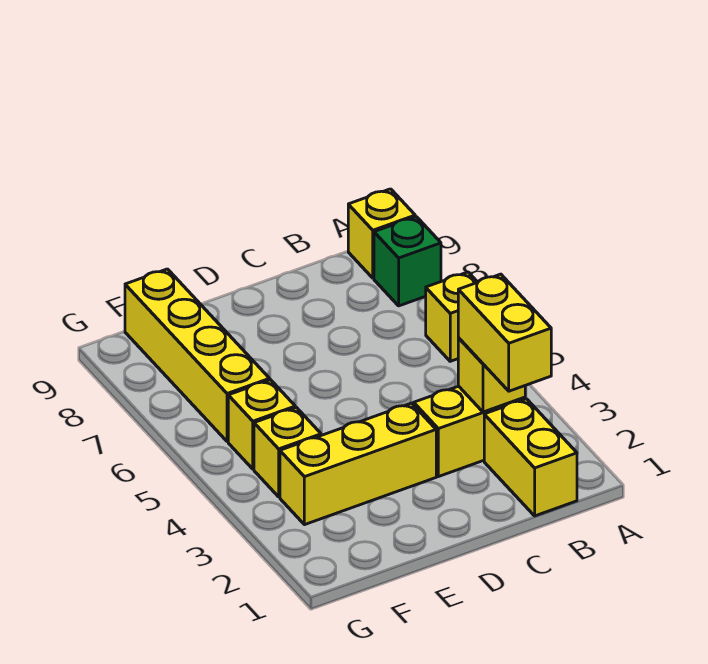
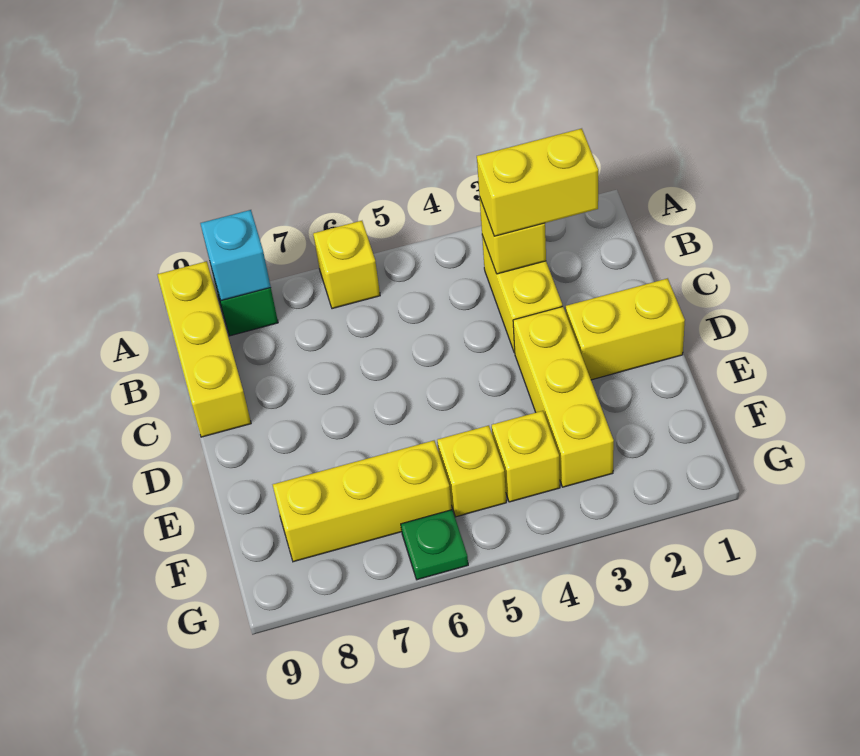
none -> cyan 1x1 brick [200,210,271,301]
yellow 1x1 brick [348,189,415,278] -> yellow 1x3 brick [157,261,251,437]
yellow 1x2 brick [484,399,577,516] -> yellow 1x2 brick moved to [566,278,685,380]
yellow 1x4 brick [125,269,270,441] -> yellow 1x3 brick [273,441,452,562]
none -> green 1x1 plate [401,510,468,580]

